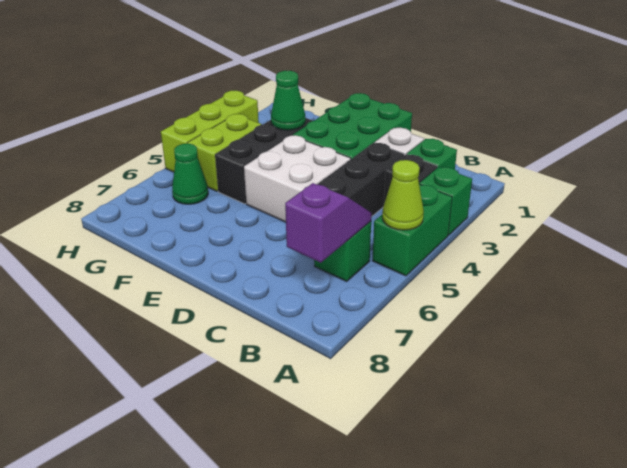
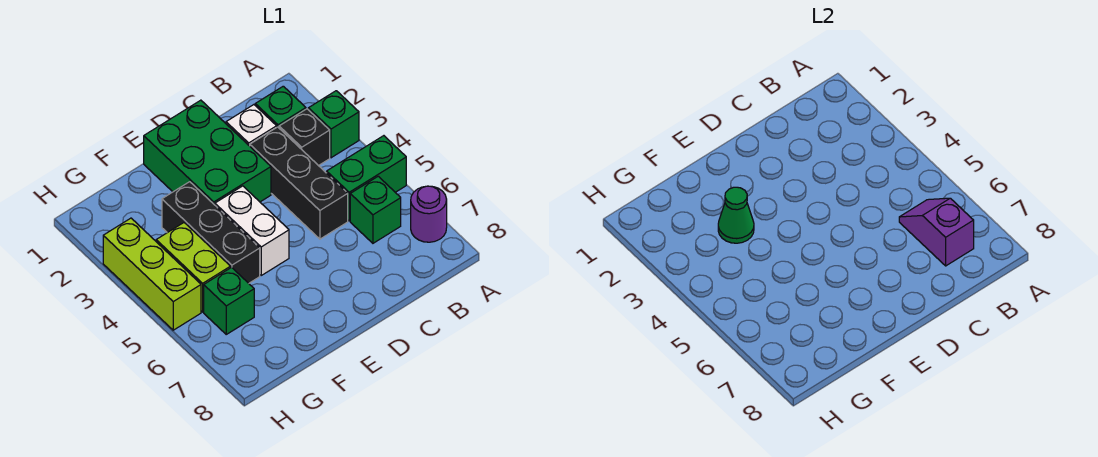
green 1x2 brick [373,184,452,276] -> green 1x2 brick turned to [327,136,406,221]
lime 1x1 cone [382,160,424,230] -> none
none -> purple 1x1 round brick [411,186,447,242]
white 2x2 brick [244,135,351,222] -> white 1x2 brick [215,186,289,275]
green 1x1 cone [172,144,208,204] -> green 1x1 brick [204,267,254,334]

